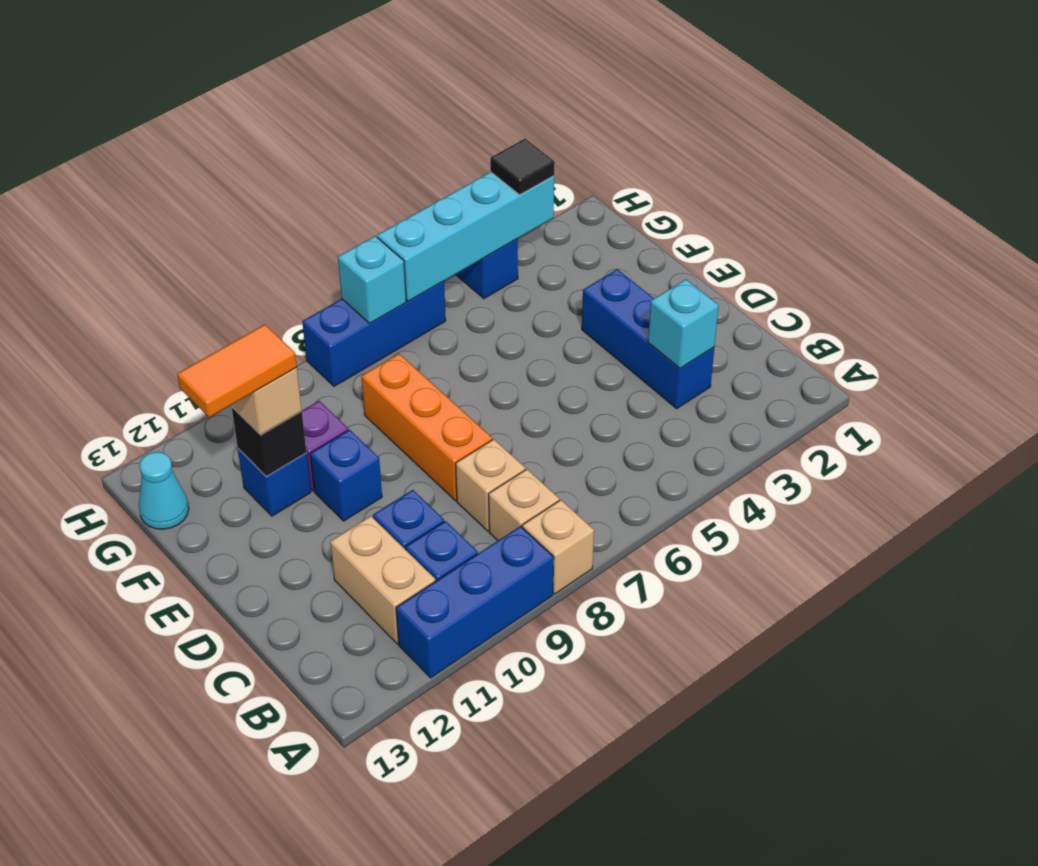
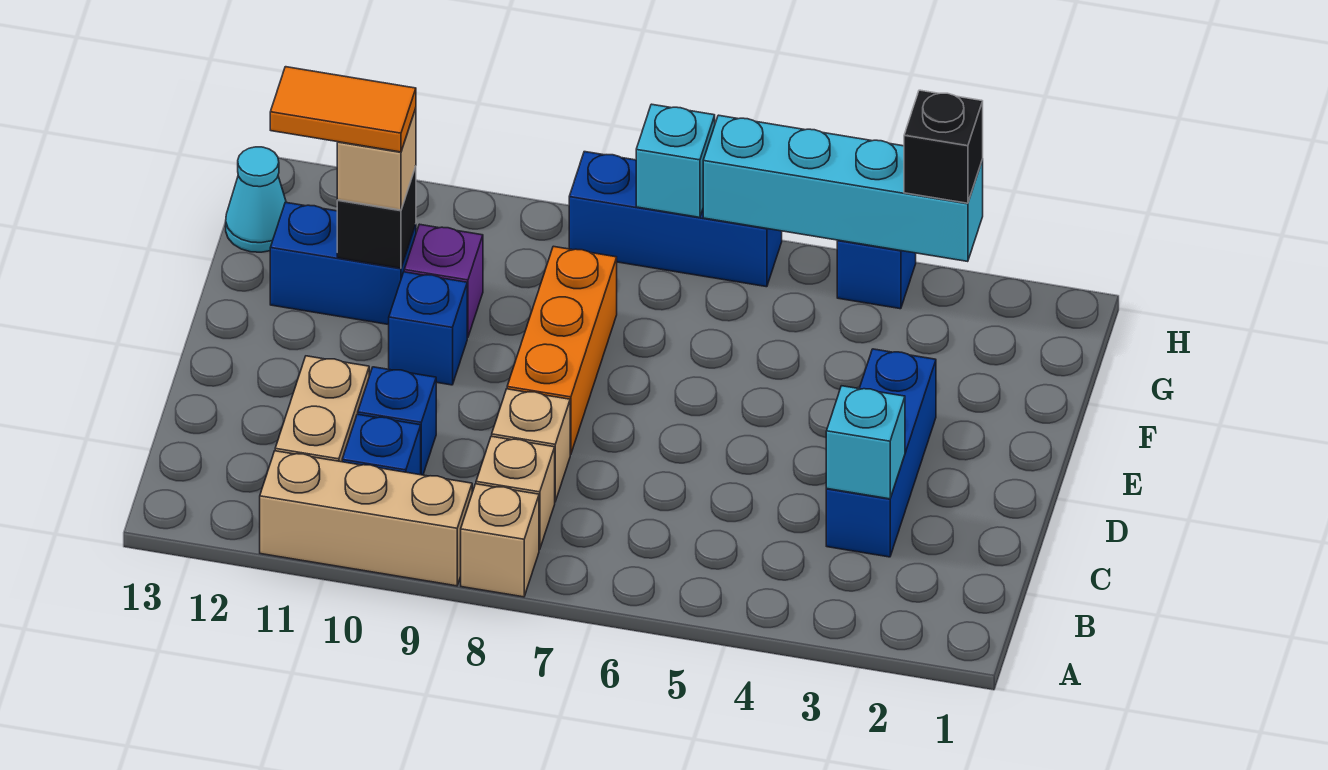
blue 1x3 brick [396,526,554,678] -> tan 1x3 brick [260,451,472,586]
blue 1x1 brick [238,449,311,516] -> blue 1x2 brick [270,202,416,325]
black 1x1 tile [490,139,555,195] -> black 1x1 brick [904,90,983,203]

